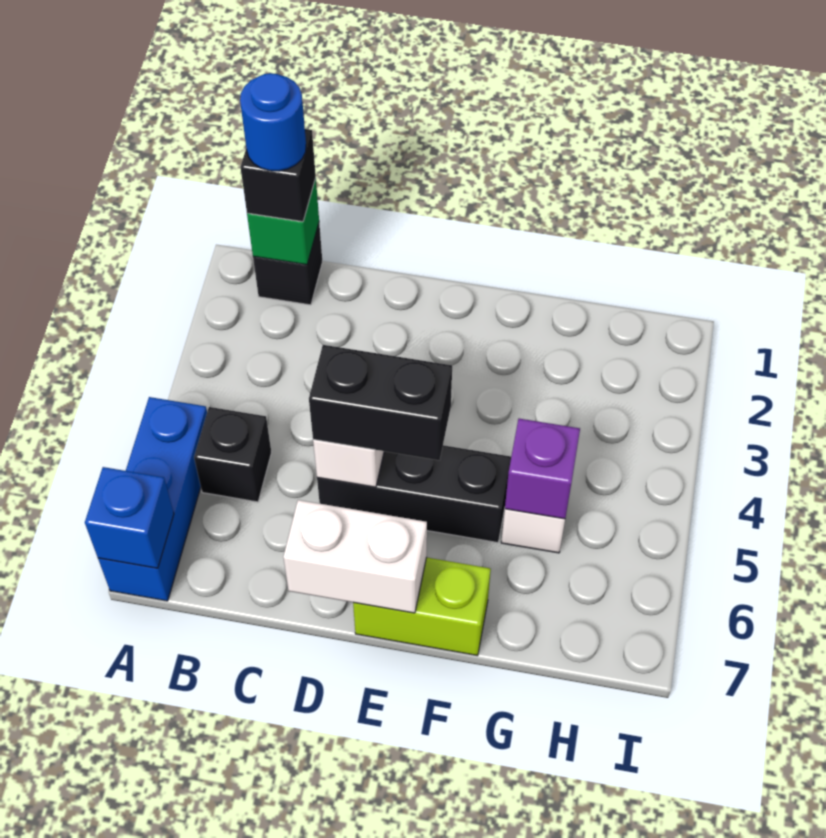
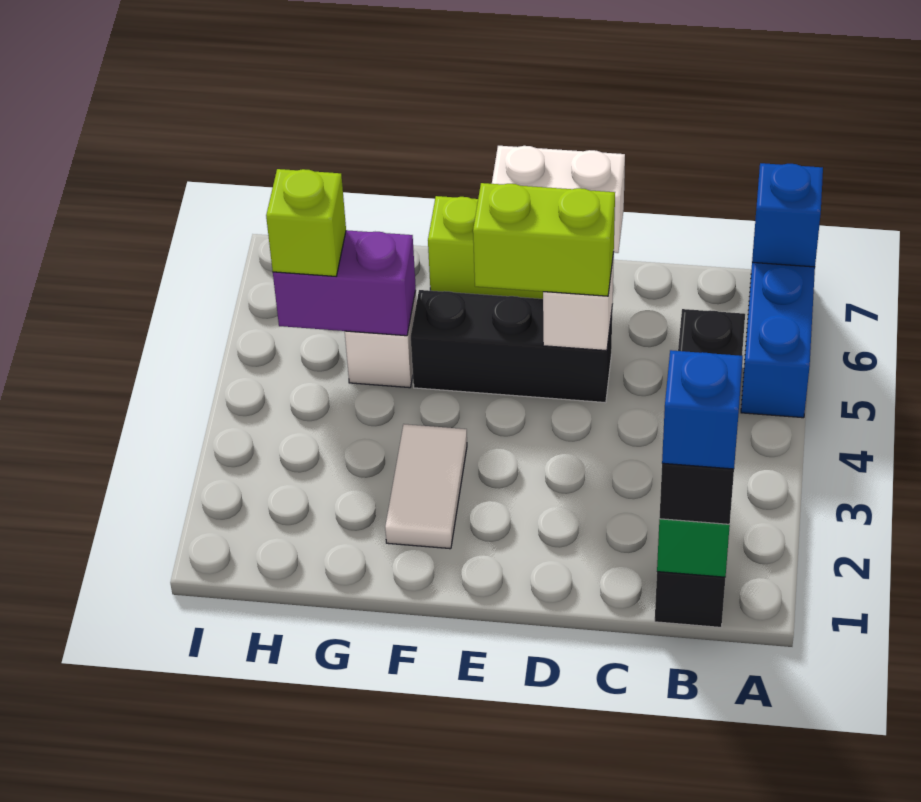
blue 1x1 round brick [240,73,306,171] -> blue 1x1 brick [662,350,743,469]
black 1x2 brick [309,345,452,460] -> lime 1x2 brick [473,183,615,296]
none -> white 1x2 tile [385,424,467,549]
purple 1x1 brick [505,419,580,519] -> purple 1x2 brick [273,230,416,336]
none -> lime 1x1 brick [266,169,346,276]

